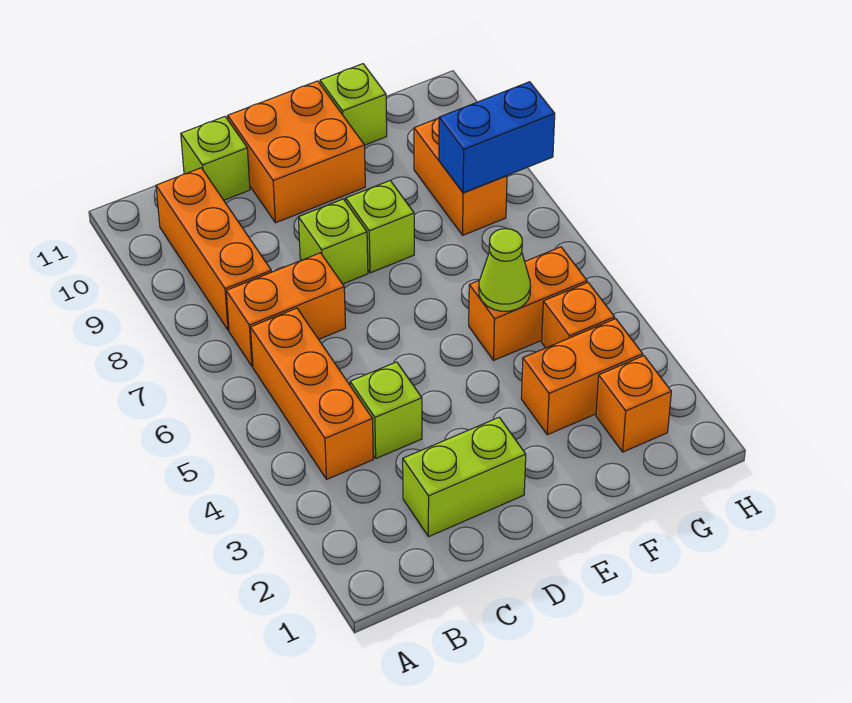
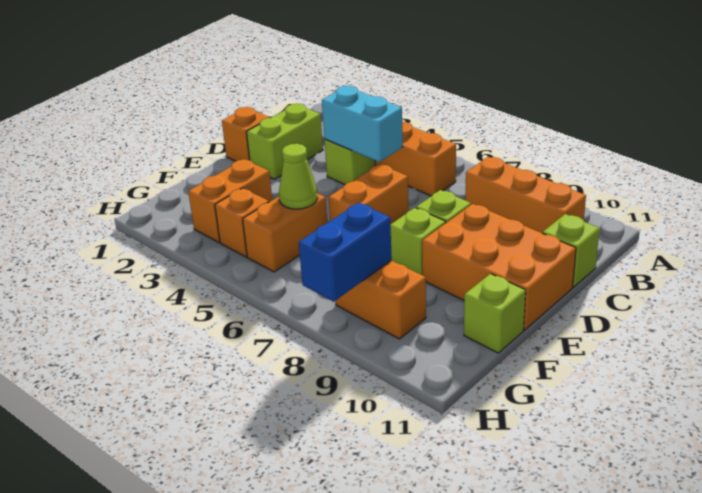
orange 1x2 brick [226,253,346,367] -> orange 1x2 brick moved to [328,164,409,225]
none -> cyan 1x2 brick [322,86,403,162]
orange 2x2 brick [228,81,365,223] -> orange 2x3 brick [422,204,576,330]
orange 1x1 brick [596,356,671,452] -> orange 1x1 brick moved to [222,107,270,161]

